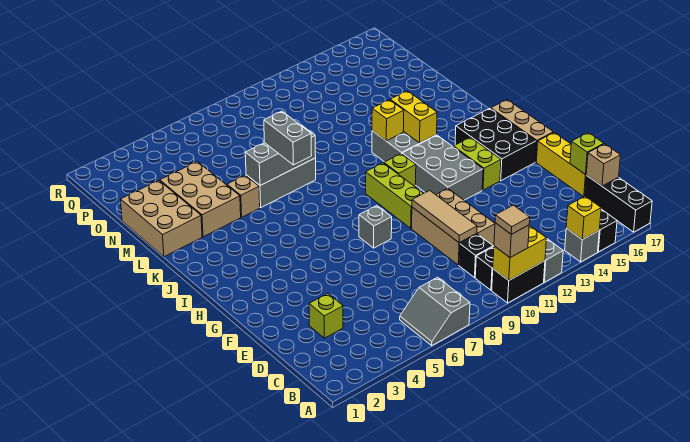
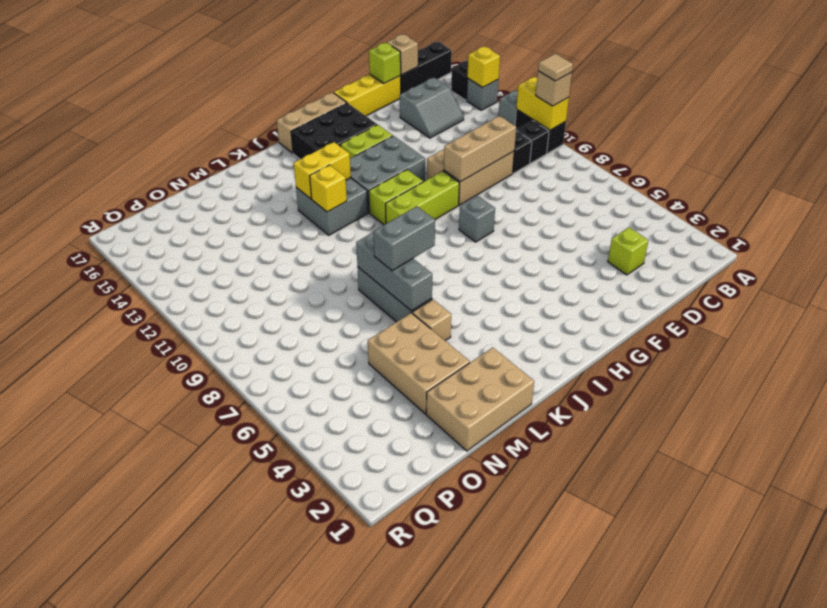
grey 2x2 slope [400,277,470,346] -> grey 2x2 slope moved to [400,77,464,138]
tan 1x3 tile [412,190,477,243] -> tan 1x3 brick [444,116,516,182]
lime 1x1 brick [384,154,416,186] -> lime 1x2 brick [369,170,423,225]
tan 2x3 brick [160,162,241,237] -> tan 2x3 brick turned to [368,313,470,414]

